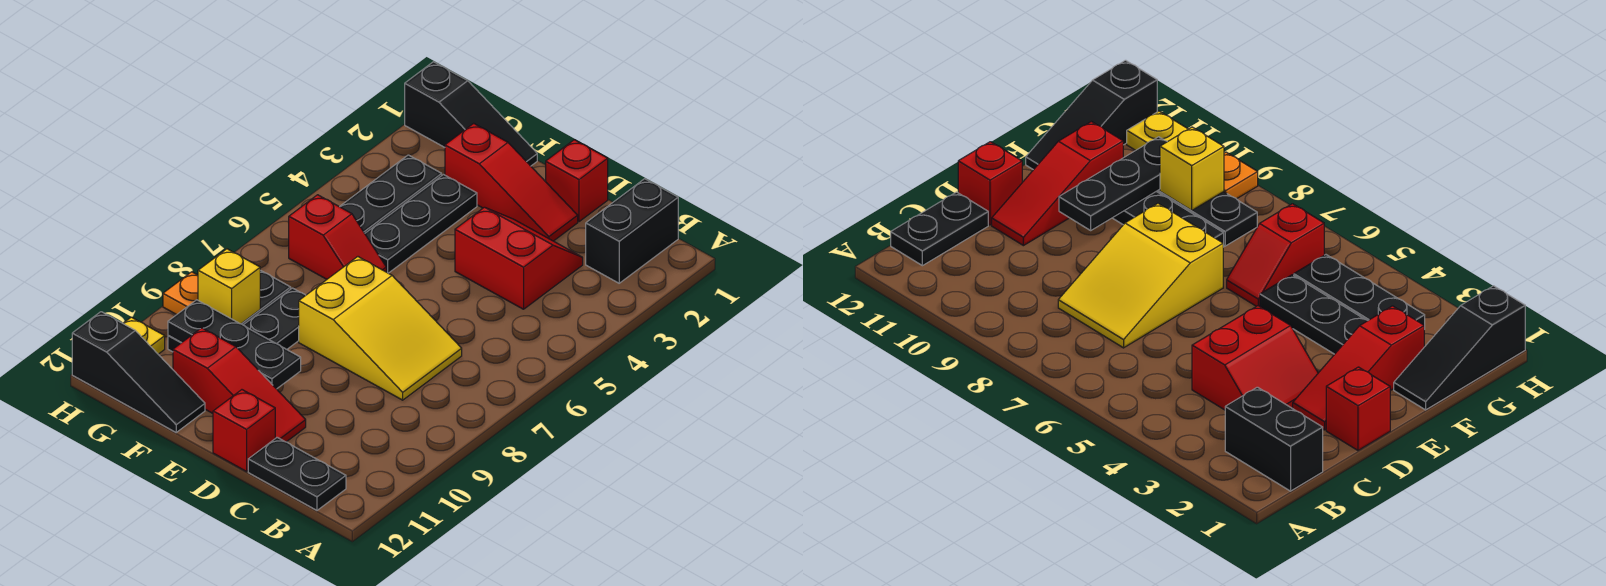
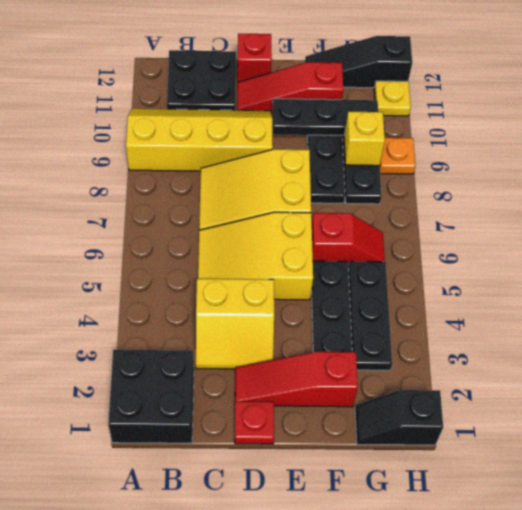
none -> yellow 2x4 slope [126,109,273,171]
black 1x2 brick [586,179,678,283] -> black 2x2 brick [108,350,194,443]
black 1x2 plate [248,437,346,510] -> black 2x2 plate [167,50,236,110]
red 2x2 slope [455,207,583,309] -> yellow 2x2 slope [196,279,274,369]
none -> yellow 2x3 slope [198,212,313,300]
red 1x1 brick [546,140,608,222] -> red 1x1 plate [235,401,274,444]
black 1x3 slope [405,62,537,166] -> black 1x2 slope [355,390,443,445]
red 1x2 slope [289,195,386,279] -> red 1x2 slope turned to [312,213,385,267]

